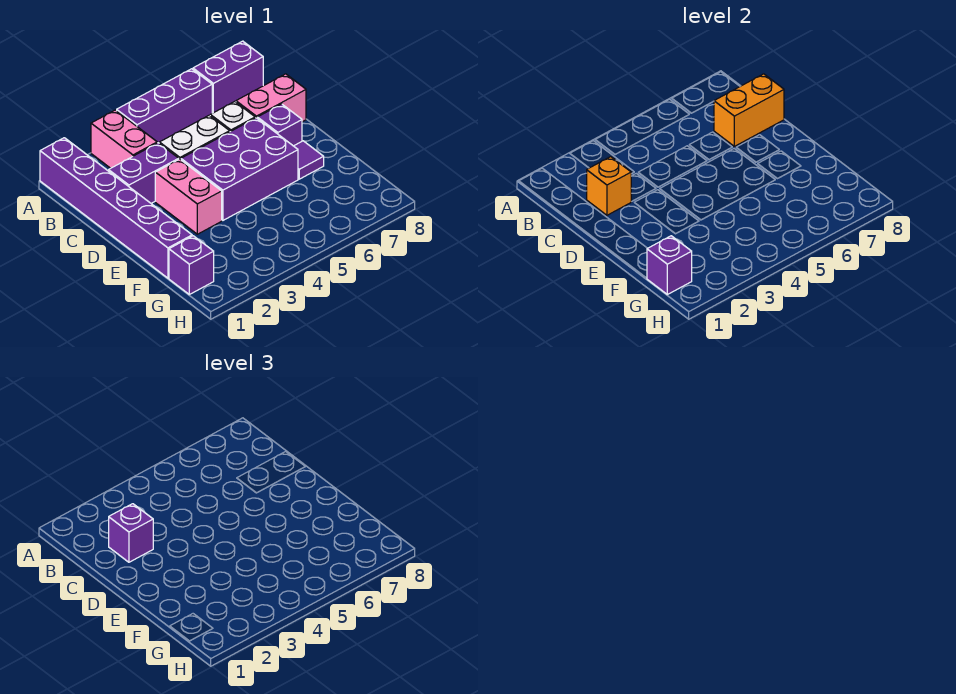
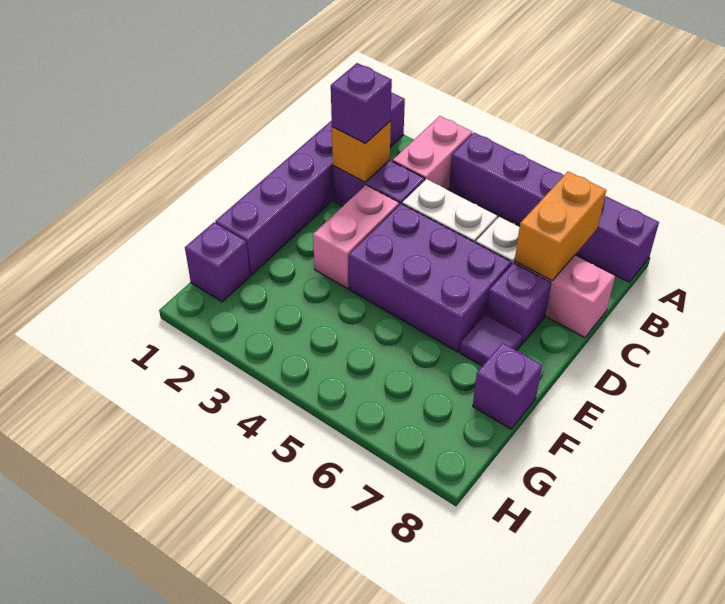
orange 1x2 brick [714,74,784,146] -> orange 1x2 brick turned to [515,172,606,280]
purple 1x1 brick [647,236,692,294] -> purple 1x1 brick moved to [473,343,542,429]

